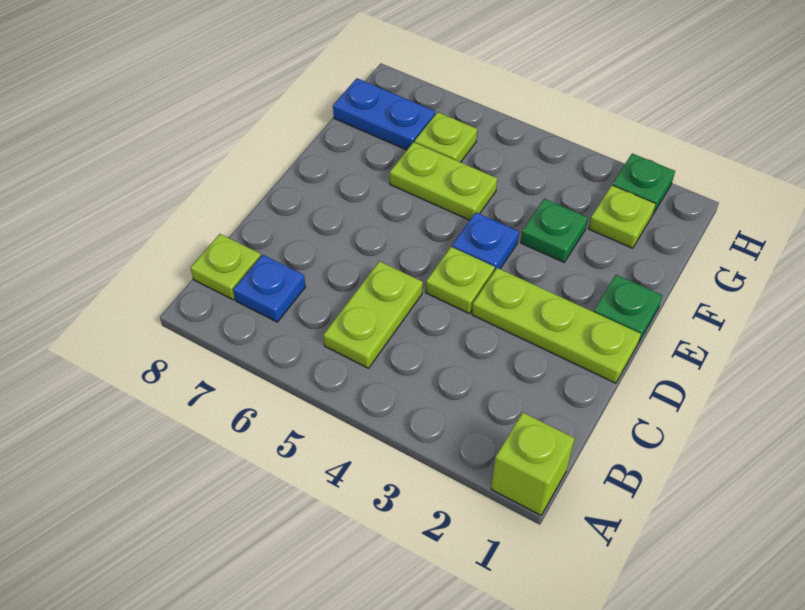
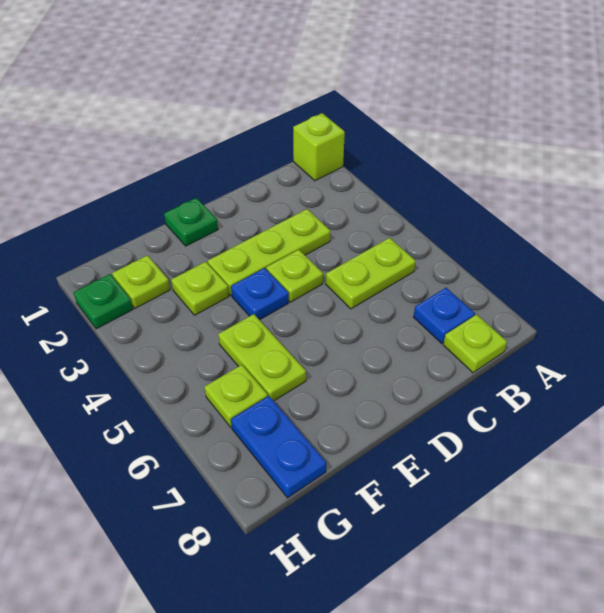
lime 1x3 plate [472,268,641,383] -> lime 1x3 plate turned to [208,209,330,295]
green 1x1 plate [521,199,588,262] -> lime 1x1 plate [171,262,229,315]

